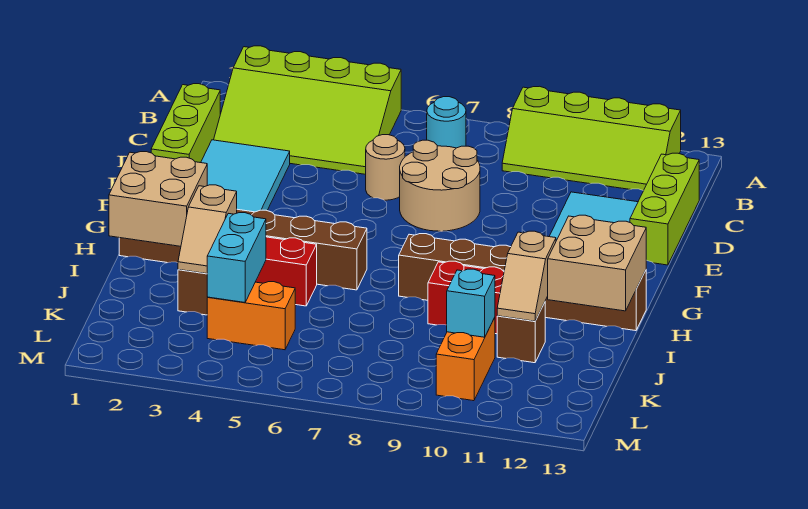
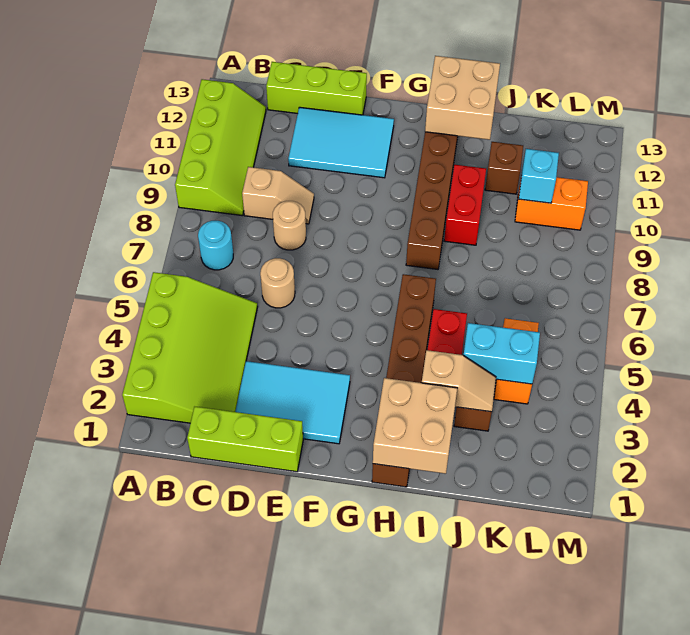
tan 2x2 round brick [400,140,480,231] -> tan 1x1 round brick [273,201,306,250]
tan 1x2 slope [497,231,556,321] -> tan 1x2 slope moved to [242,167,314,224]

